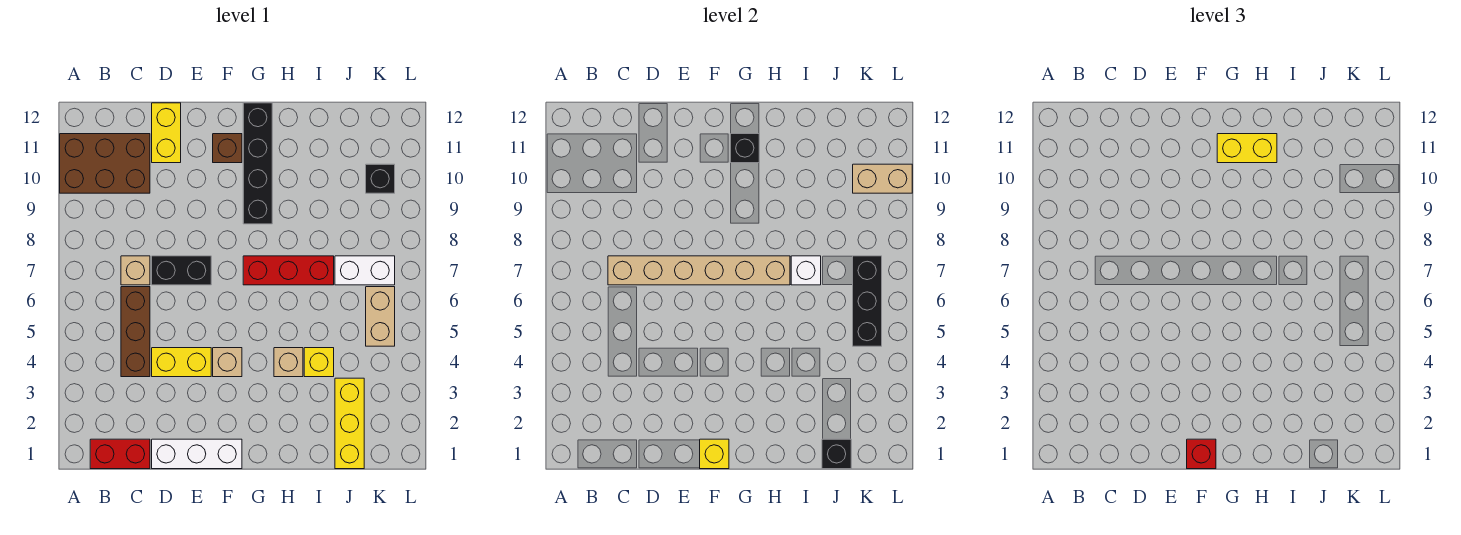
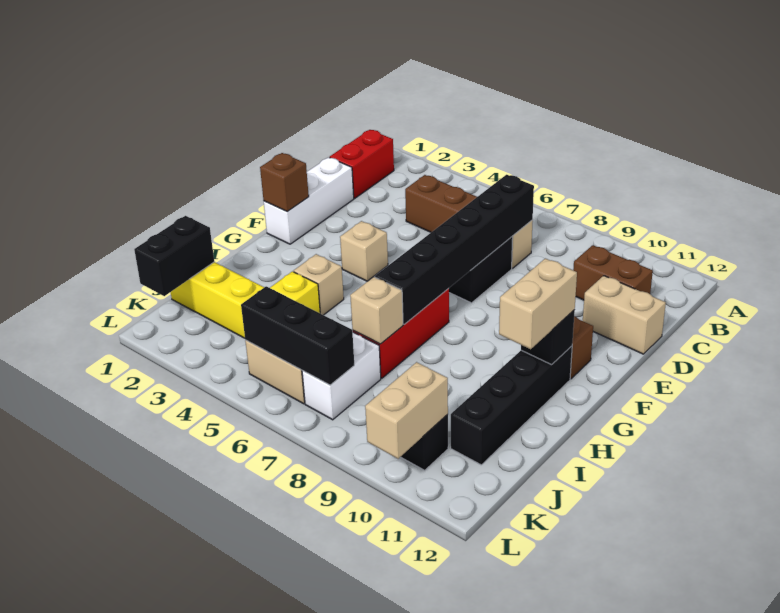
brown 2x3 brick [60,134,150,193] -> brown 1x2 brick [573,245,653,300]
tan 1x6 brick [608,256,790,285] -> black 1x6 brick [375,175,534,324]
yellow 1x2 brick [152,348,211,377] -> none
yellow 1x2 brick [152,103,181,163] -> tan 1x2 brick [583,276,666,354]
yellow 1x1 brick [700,439,729,469] -> brown 1x1 brick [260,153,309,211]
red 1x1 brick [1187,439,1216,469] -> none
black 1x4 brick [243,103,272,224] -> black 1x4 brick turned to [451,346,572,465]
yellow 1x2 brick [1217,134,1277,163] -> tan 1x2 brick [499,258,577,349]
white 1x1 brick [791,256,821,285] -> tan 1x1 brick [350,277,403,344]
black 1x1 brick [822,439,851,469] -> black 1x2 brick [134,216,214,296]

